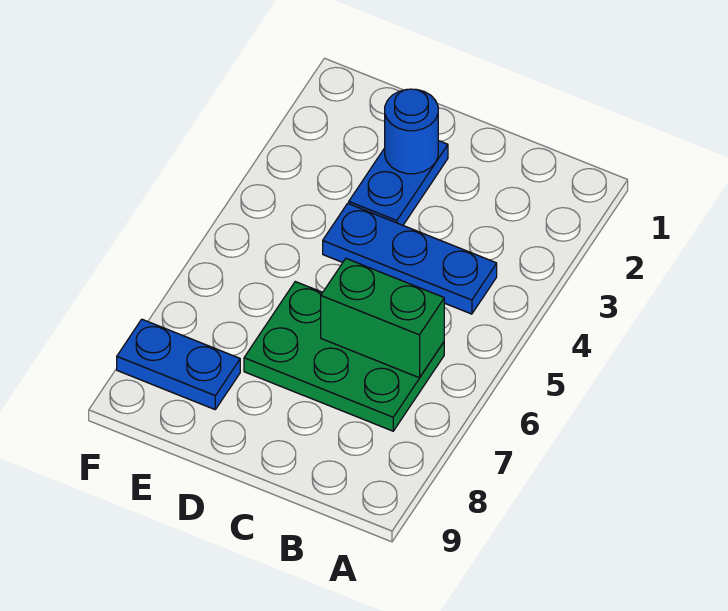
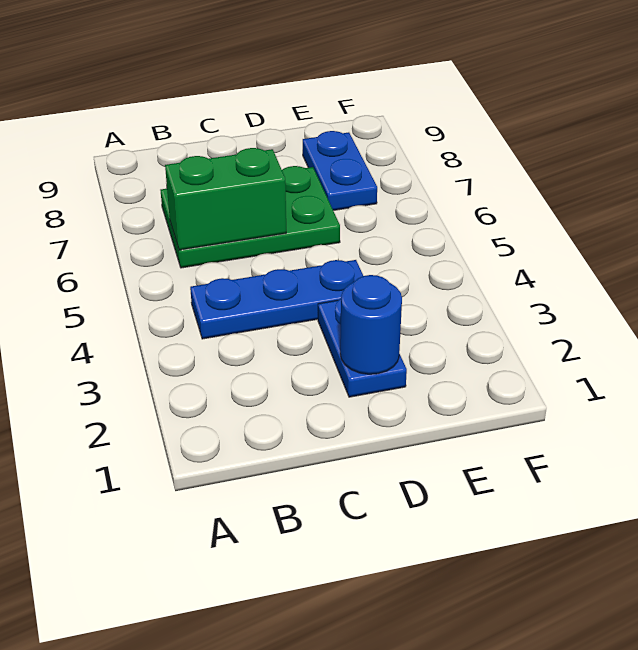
blue 1x2 plate [117,319,240,409] -> blue 1x2 plate turned to [303,131,377,210]

